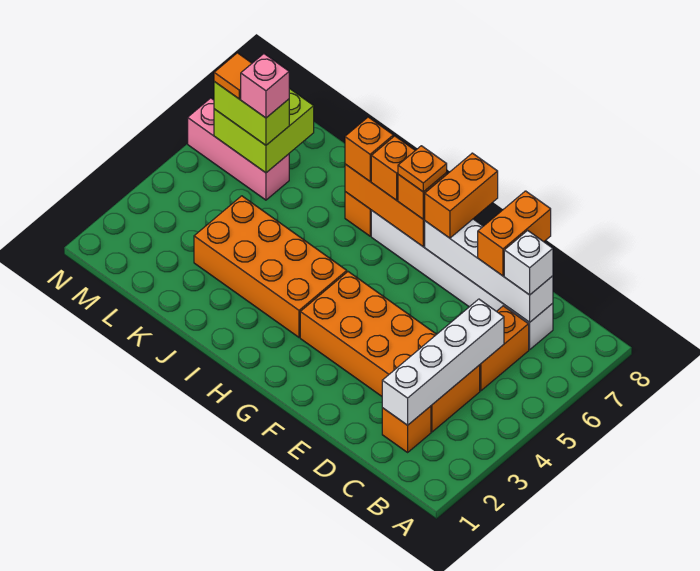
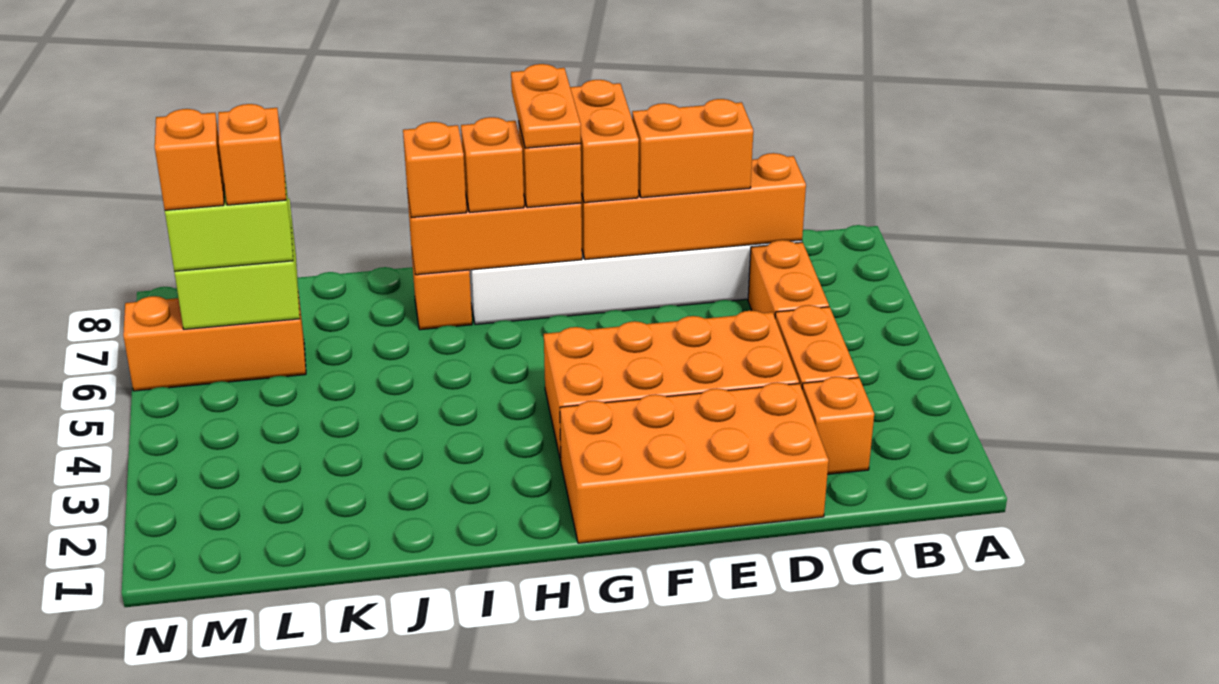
white 1x4 brick [382,299,504,425] -> none
white 1x4 brick [425,219,553,322] -> orange 1x4 brick [581,153,806,260]
white 1x1 brick [504,230,553,295] -> none
orange 1x2 brick [478,191,551,276] -> orange 1x2 brick turned to [632,99,753,198]
orange 1x1 plate [398,146,447,192] -> orange 1x2 plate [511,64,581,148]
orange 2x4 brick [194,196,347,337] -> orange 2x4 brick moved to [560,382,829,543]
pink 1x3 brick [188,98,289,200] -> orange 1x3 brick [123,293,306,391]
pink 1x1 brick [241,54,289,118] -> orange 1x1 brick [218,104,286,205]
orange 1x1 tile [214,53,252,99] -> orange 1x1 brick [155,109,224,210]

